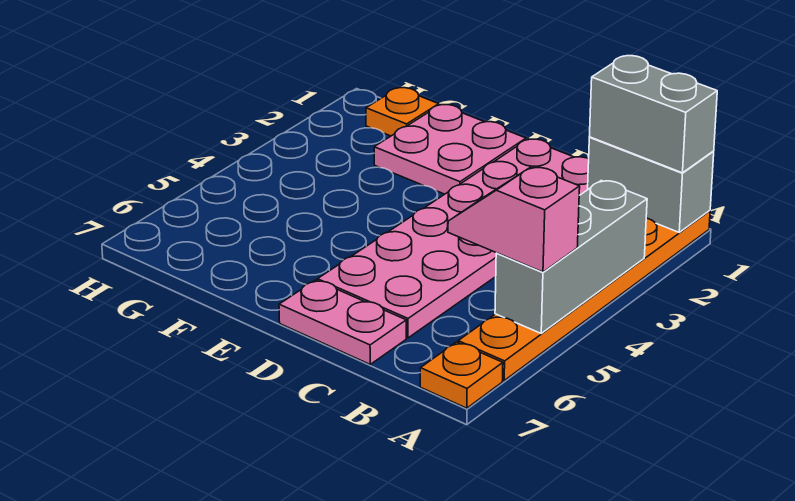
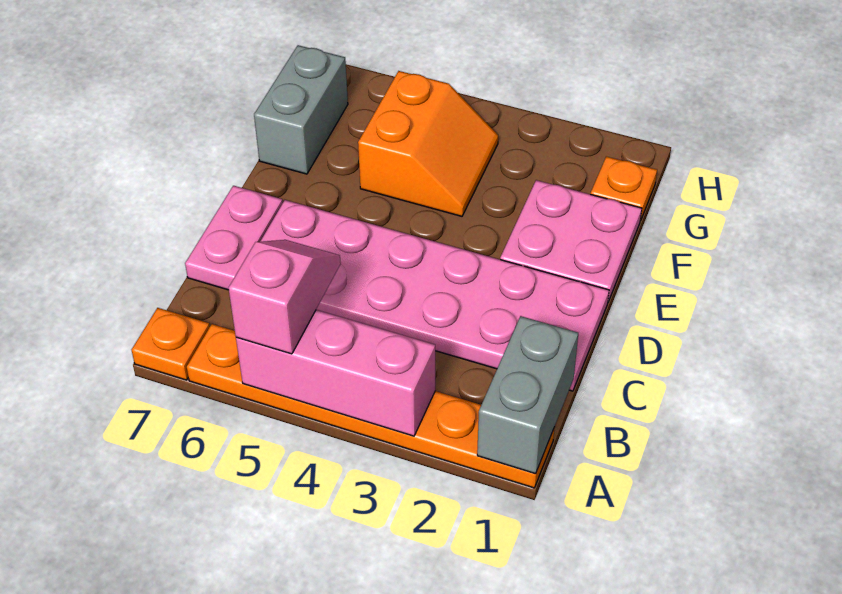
grey 1x2 brick [589,56,717,173] -> grey 1x2 brick moved to [254,45,348,174]
grey 1x3 brick [495,181,647,333] -> pink 1x3 brick [236,310,435,436]
none -> orange 2x2 slope [358,71,498,216]

